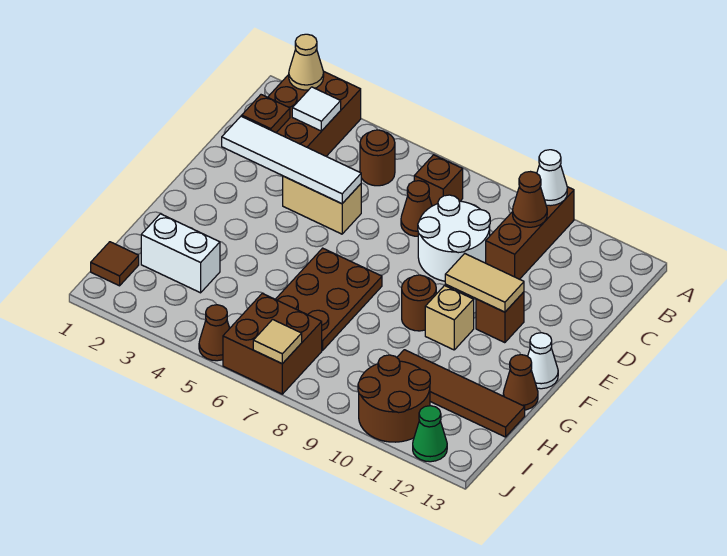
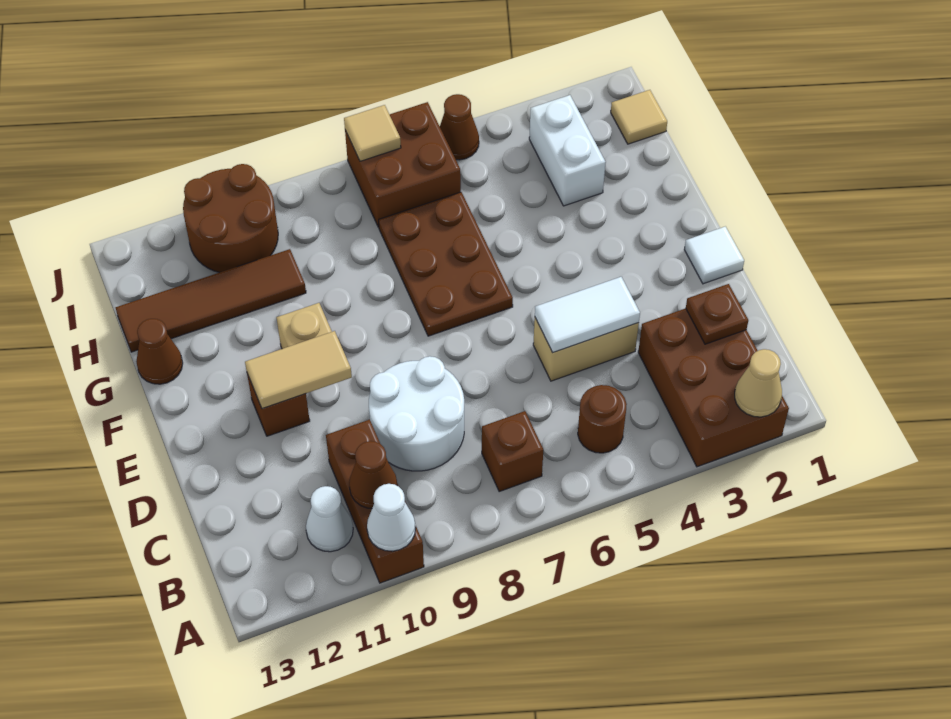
white 1x1 tile [292,87,341,131] -> white 1x1 tile moved to [684,227,744,284]
brown 1x1 cone [401,181,432,236] -> none
white 1x4 tile [222,116,361,204] -> white 1x2 tile [535,277,640,352]
brown 1x1 round brick [402,275,436,331] -> none
white 1x1 cone [528,333,558,389] -> white 1x1 cone moved to [306,486,353,552]
white 1x2 brick [141,214,220,293] -> white 1x2 brick turned to [529,95,606,206]
brown 1x1 tile [91,242,139,286] -> tan 1x1 tile [611,90,667,144]
green 1x1 cone [413,406,447,462] -> none

